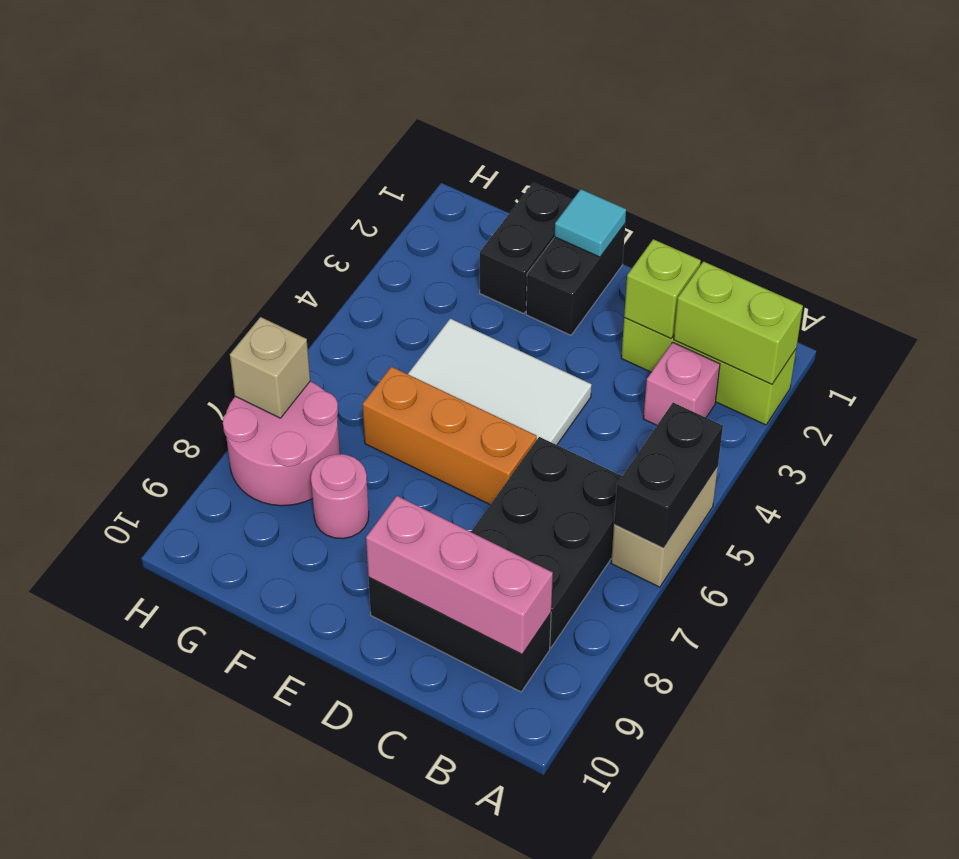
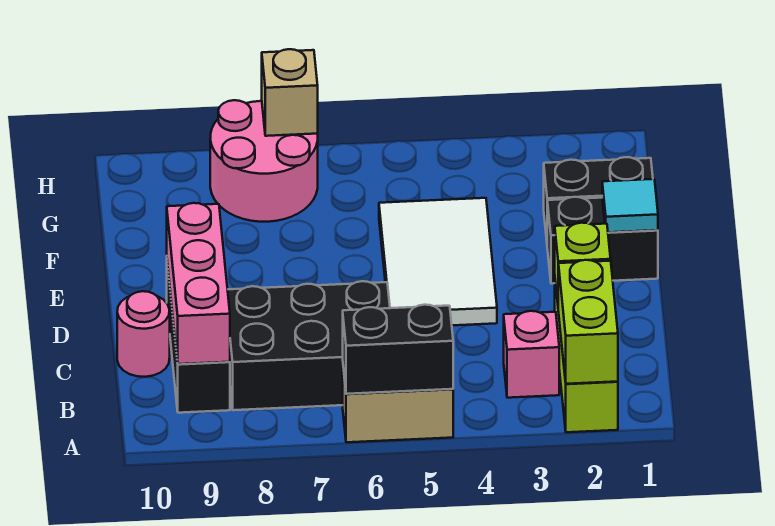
orange 1x3 brick [363,367,537,505] -> none
pink 1x1 round brick [311,454,369,539] -> pink 1x1 round brick moved to [117,291,170,377]

